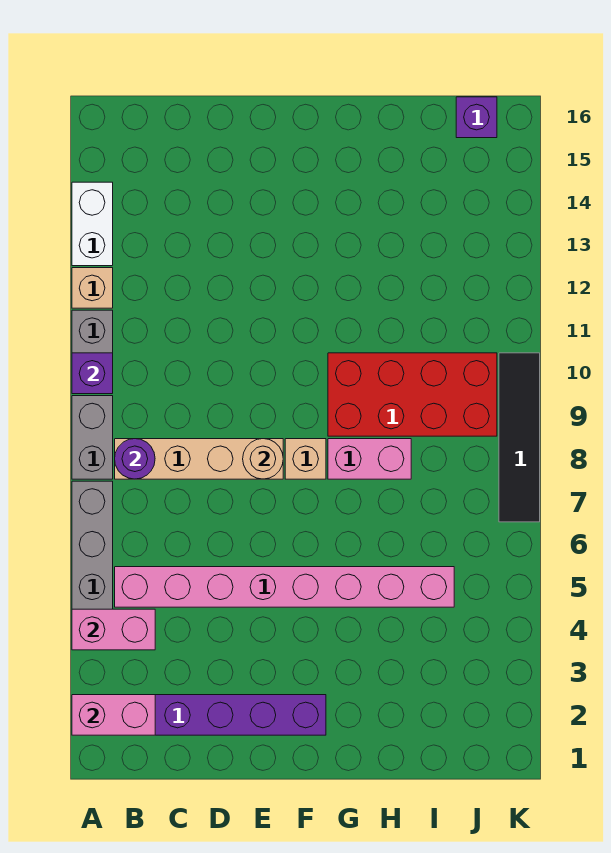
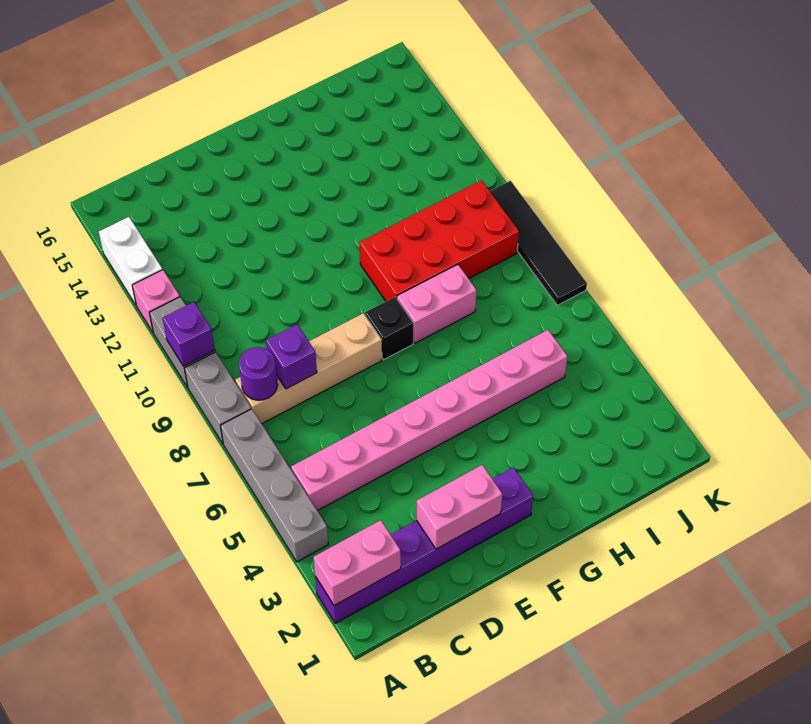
pink 1x2 brick [72,609,155,650] -> pink 1x2 brick moved to [417,465,502,549]
tan 1x1 brick [72,268,113,308] -> pink 1x1 brick [132,270,180,332]
tan 1x1 round brick [243,439,283,479] -> none
tan 1x1 brick [285,439,326,479] -> black 1x1 brick [365,297,413,360]
purple 1x1 brick [456,97,497,138] -> purple 1x1 brick moved to [266,324,317,389]

